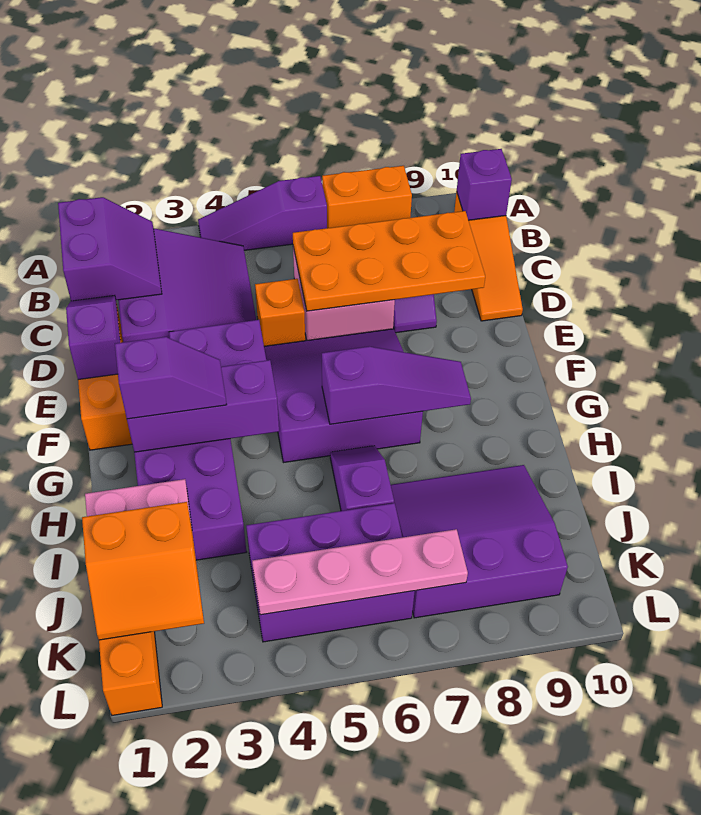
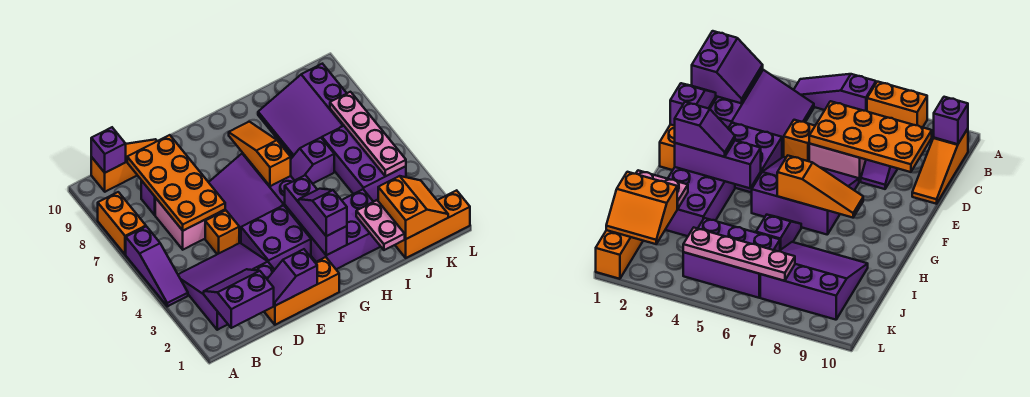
purple 1x3 slope [322,347,471,424] -> orange 1x3 slope [229,122,291,186]

